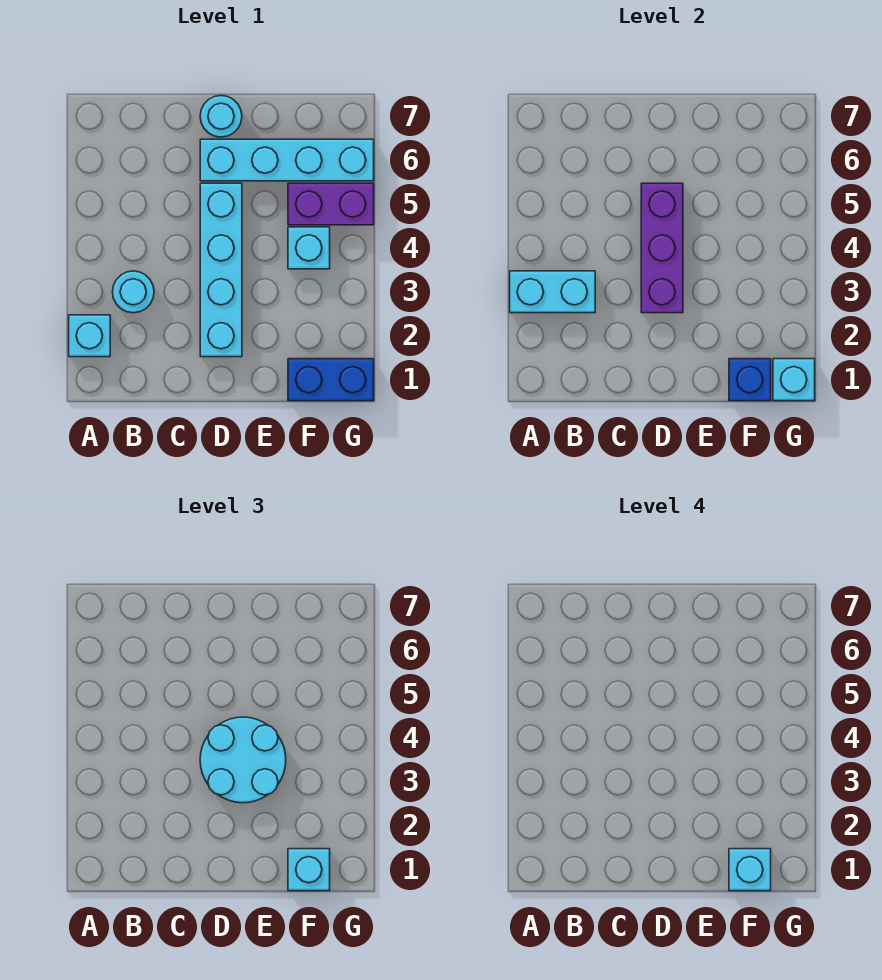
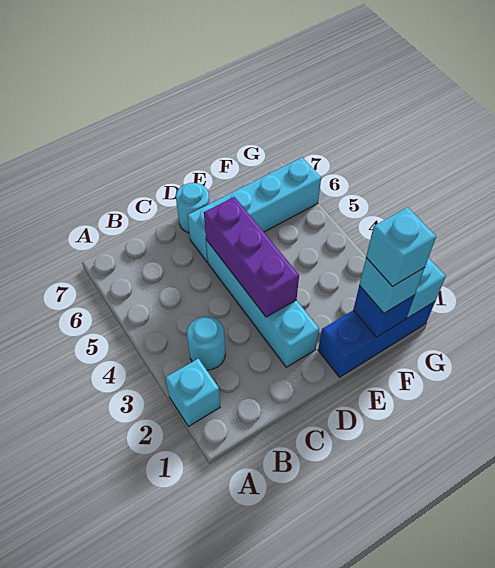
cyan 1x2 brick [510,271,595,313] -> none
cyan 2x2 round brick [200,717,286,803] -> none
blue 1x2 brick [288,359,374,401] -> blue 1x3 brick [318,302,435,377]
cyan 1x1 brick [288,227,330,269] -> none
purple 1x2 brick [288,183,374,225] -> none

